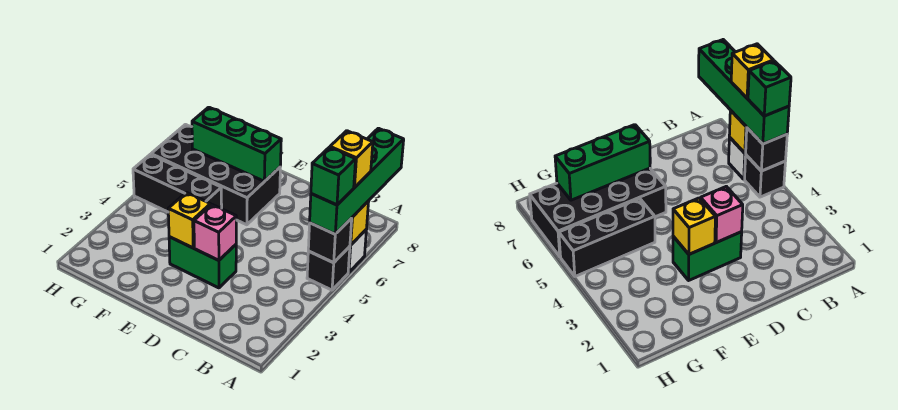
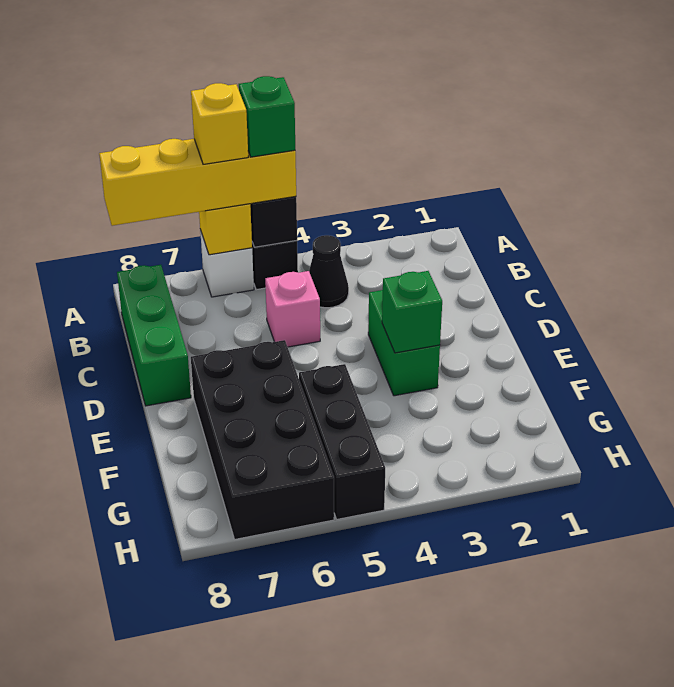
green 1x4 brick [310,128,404,234] -> yellow 1x4 brick [99,139,296,226]
none -> black 1x1 cone [309,235,349,308]
pink 1x1 brick [194,204,236,260] -> pink 1x1 brick moved to [265,271,320,347]
yellow 1x1 brick [168,192,211,248] -> green 1x1 brick [382,271,442,353]
green 1x3 brick [192,107,281,181] -> green 1x3 brick moved to [117,265,191,406]

